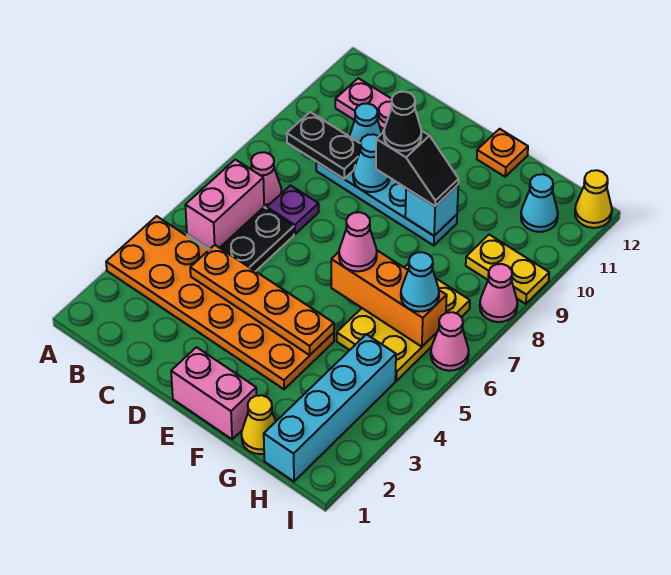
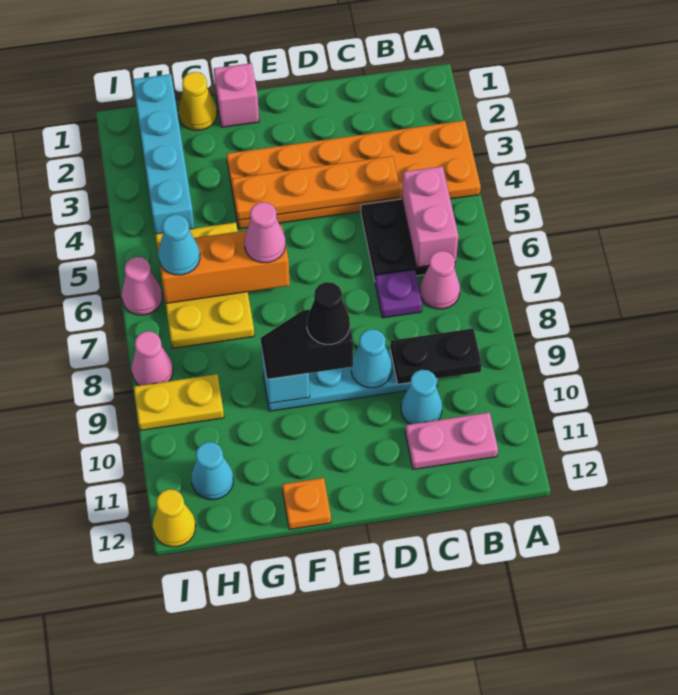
pink 1x2 brick [171,347,256,439] -> pink 1x1 brick [214,63,259,127]

